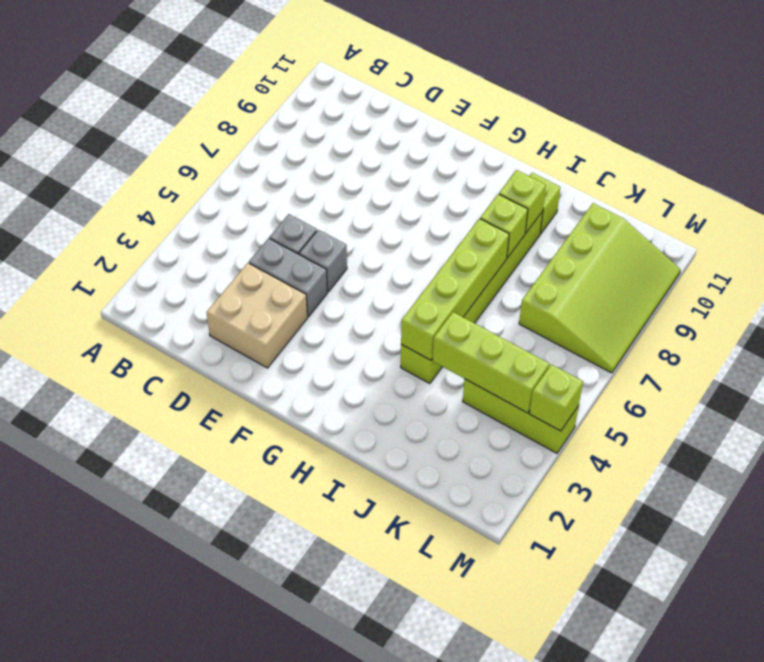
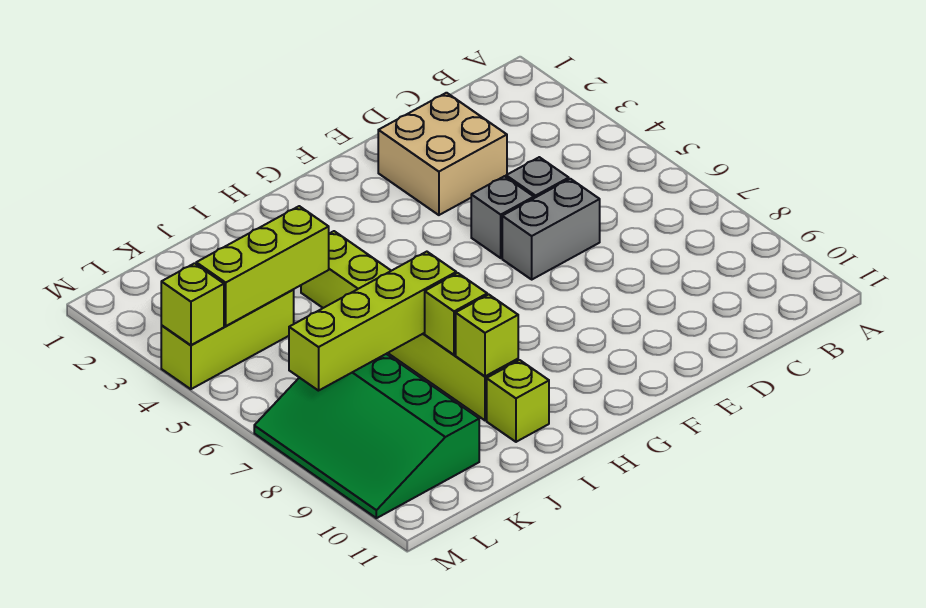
grey 1x2 brick [249,238,327,317] -> grey 1x2 brick moved to [502,179,600,279]
lime 1x4 brick [401,219,509,360] -> lime 1x4 brick turned to [289,252,456,391]
lime 3x4 slope [519,203,681,373] -> green 3x4 slope [254,354,479,518]

